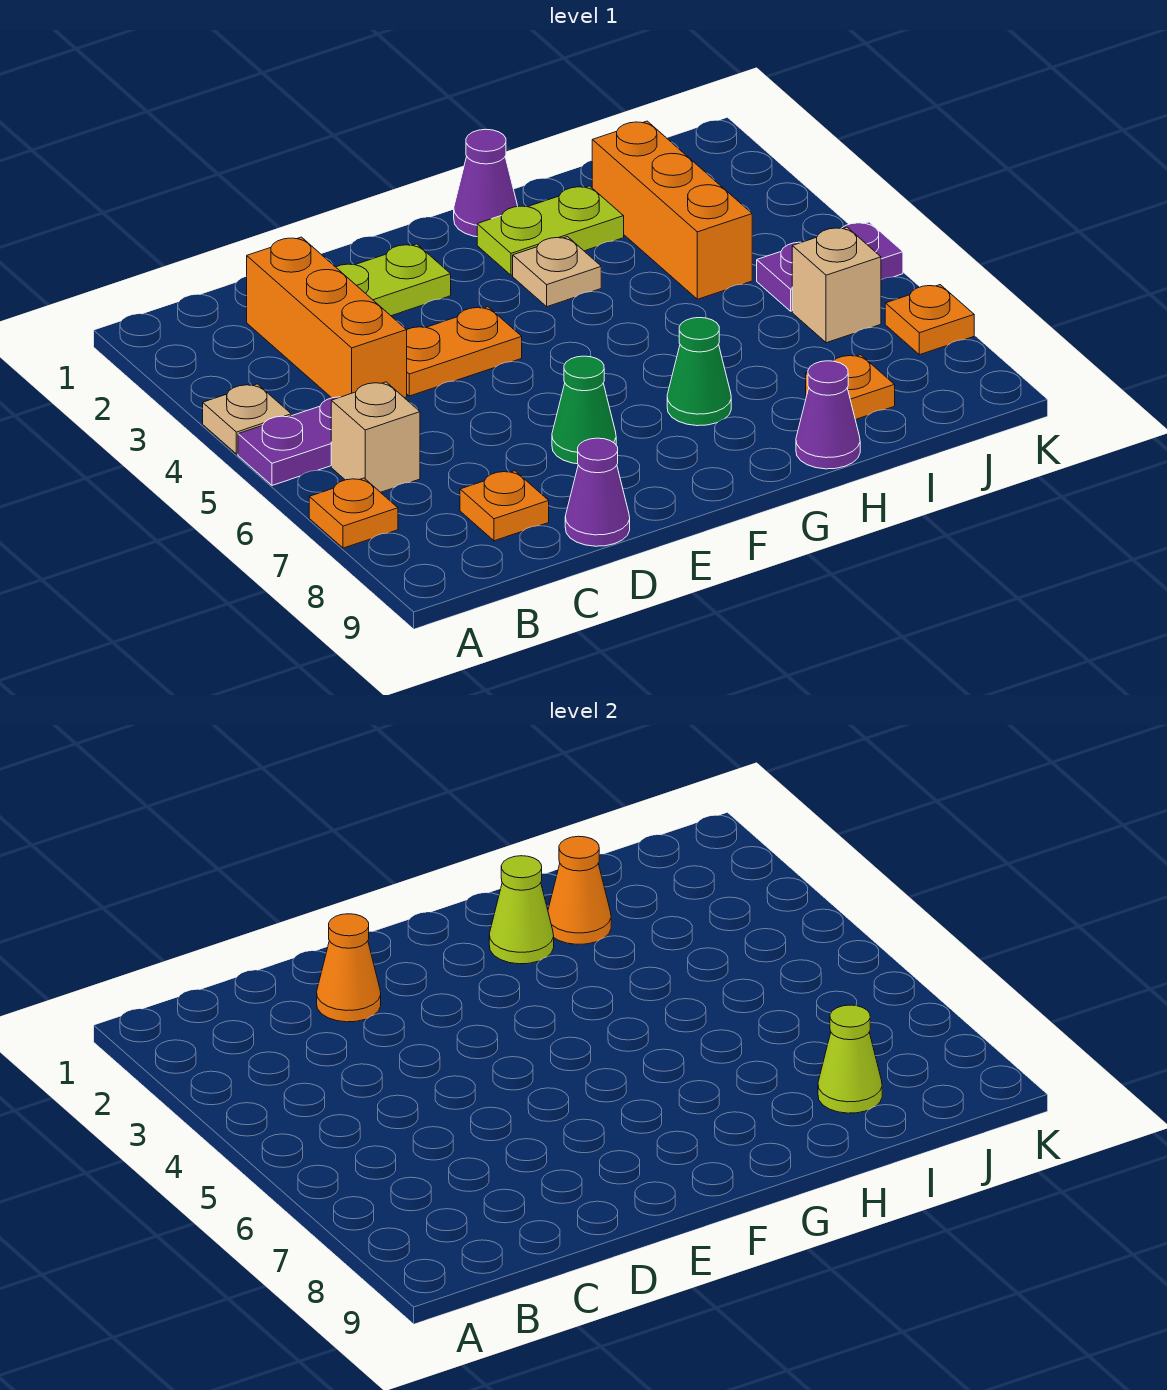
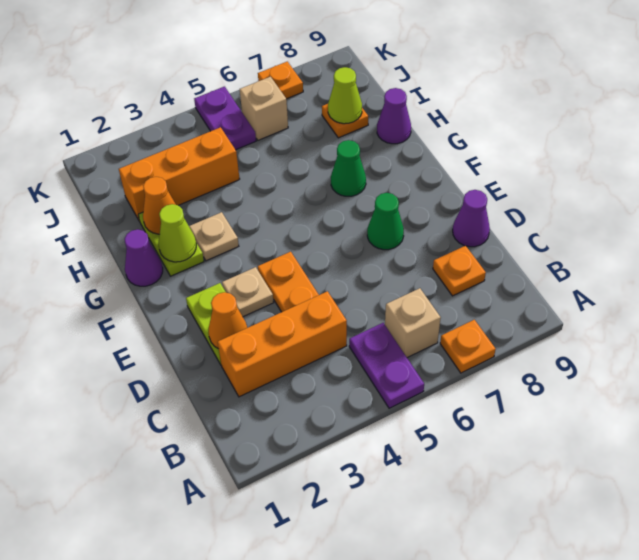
tan 1x1 plate [203,384,291,454] -> tan 1x1 plate moved to [222,267,274,317]

